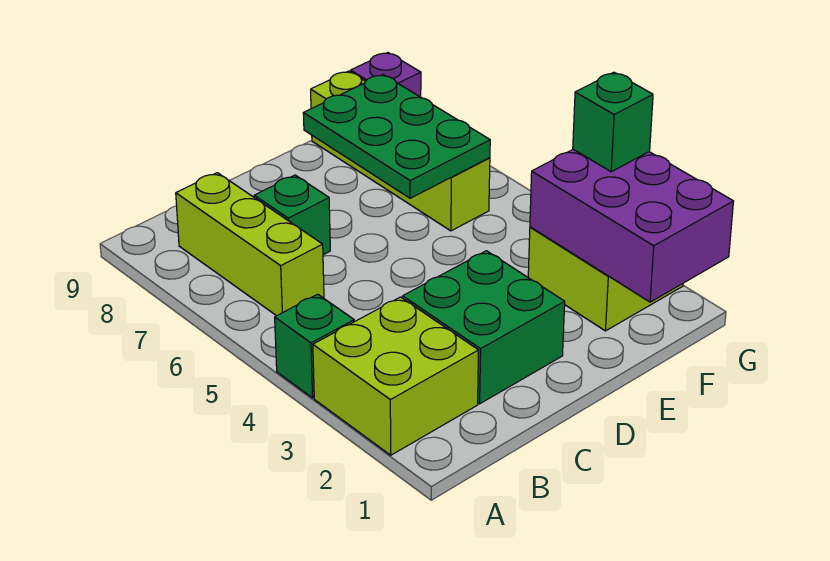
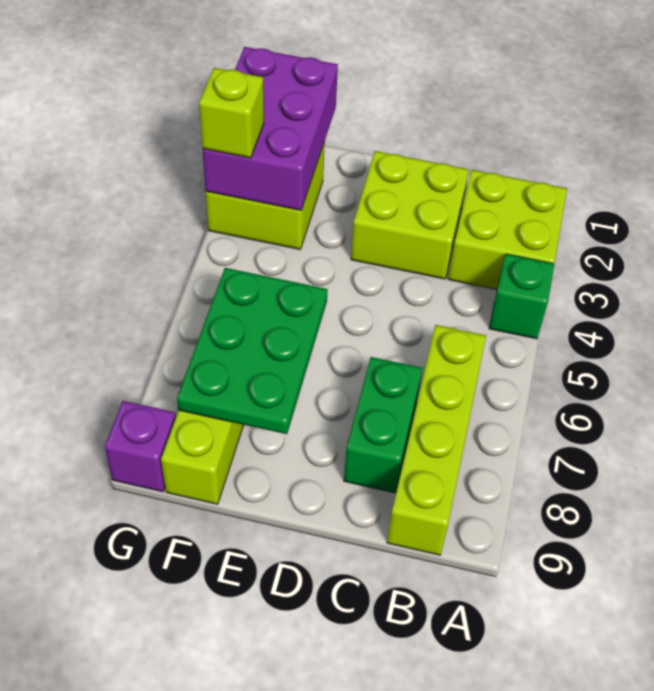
lime 1x3 brick [176,173,324,316] -> lime 1x4 brick [387,325,486,555]
green 2x2 brick [403,251,565,404] -> lime 2x2 brick [351,151,469,279]
green 1x1 brick [254,175,330,255] -> green 1x2 brick [344,357,422,493]
green 1x1 brick [573,72,653,172] -> lime 1x1 brick [199,68,264,158]

